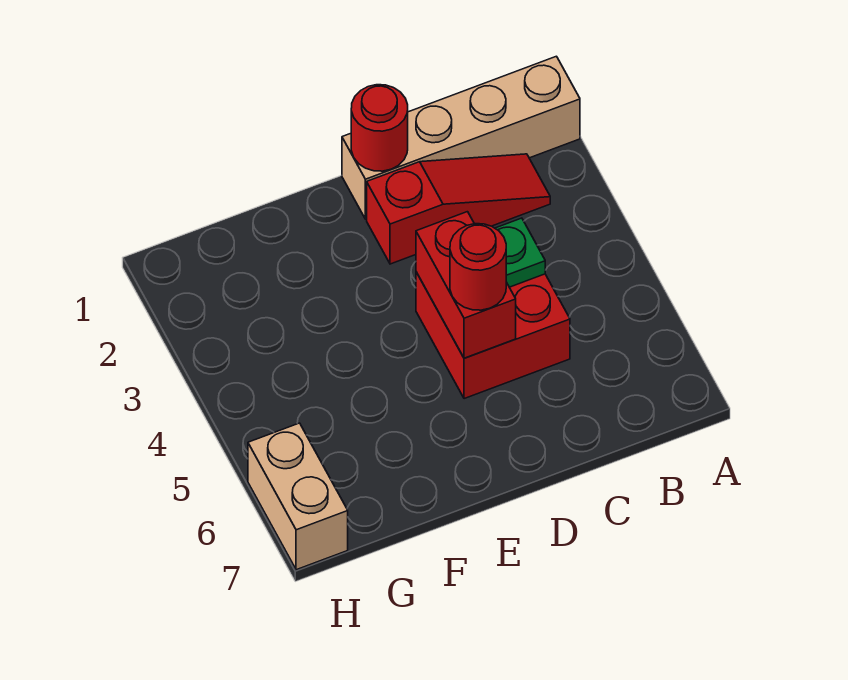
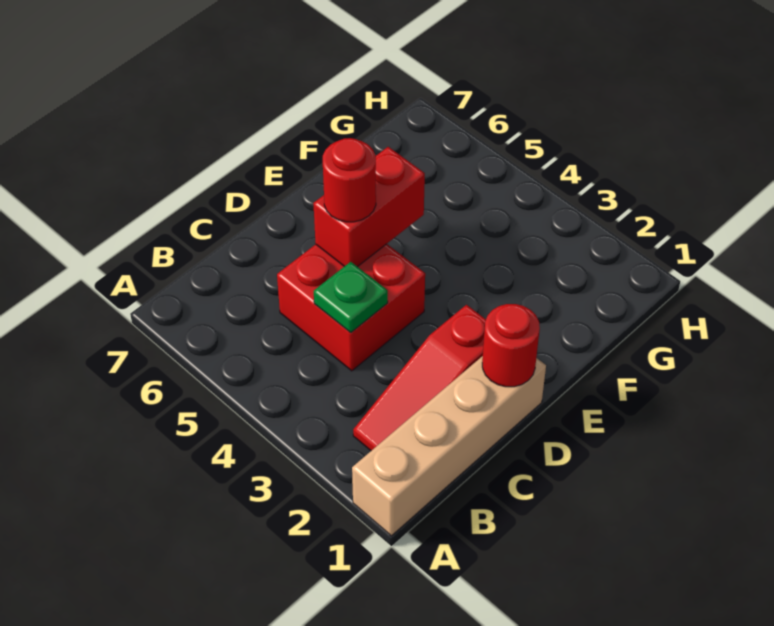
red 1x2 brick [416,212,516,358] -> red 1x2 brick turned to [313,147,425,267]
tan 1x2 brick [248,423,348,570] -> none

